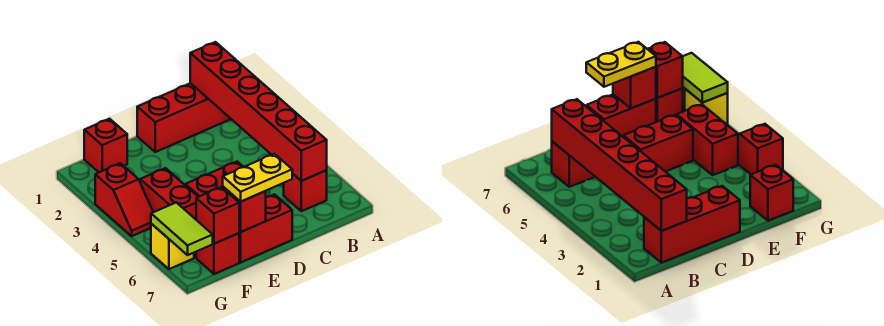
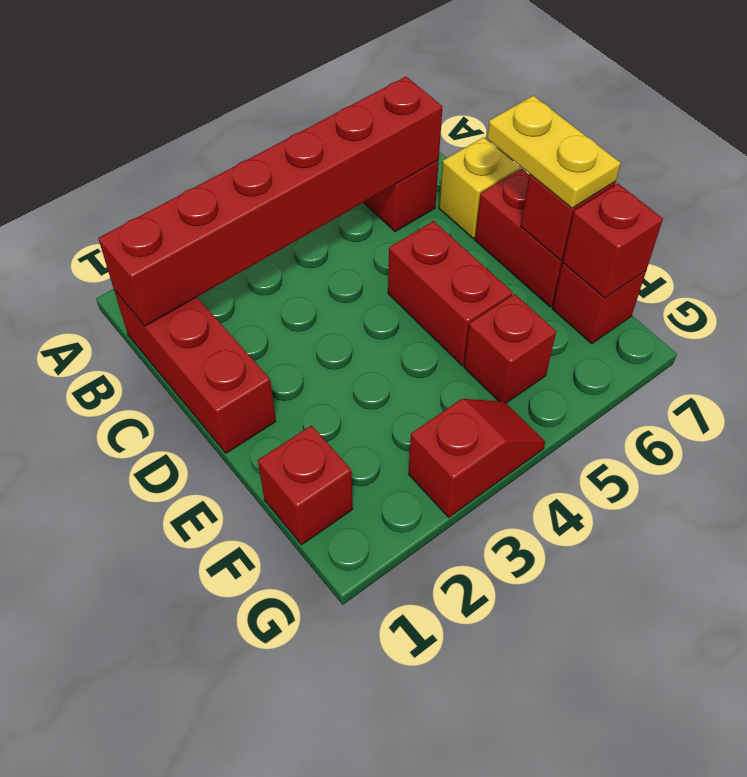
red 1x2 brick [140,168,198,219] -> red 1x1 brick [464,294,556,403]
yellow 1x1 brick [151,224,194,269] -> yellow 1x1 brick moved to [439,137,520,239]
lime 1x2 tile [151,202,213,255] -> none

